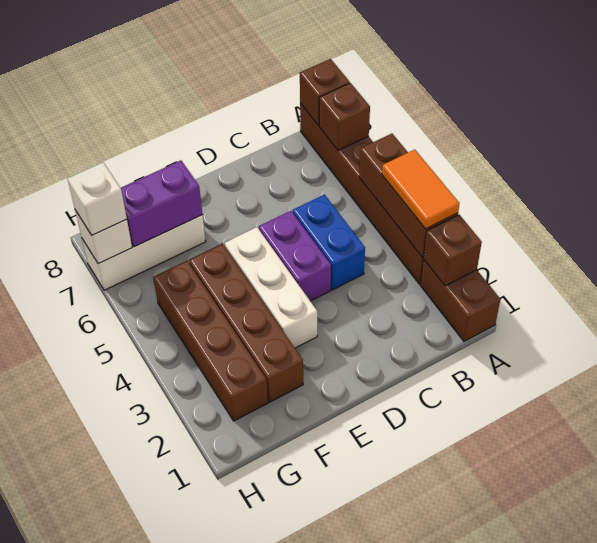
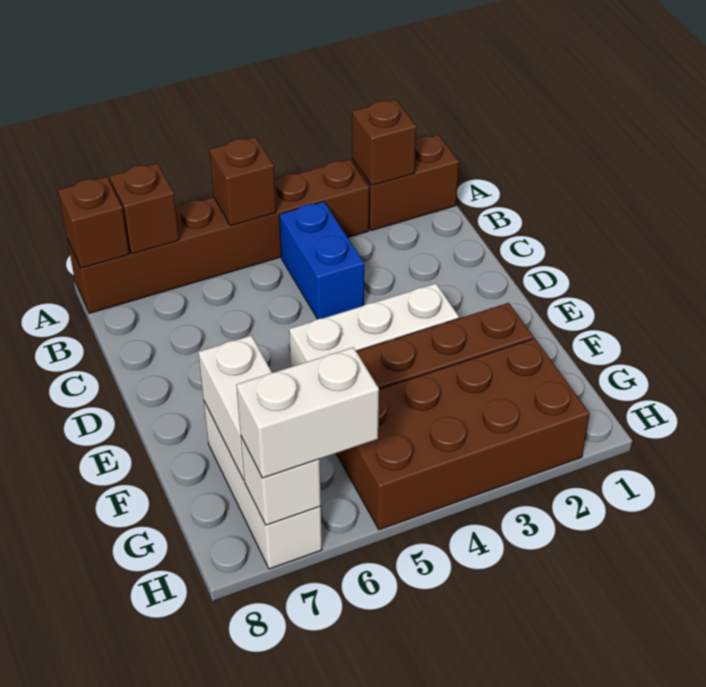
brown 1x3 brick [359,134,458,258] -> brown 1x1 brick [210,137,276,226]
orange 1x2 tile [382,150,460,229] -> none
blue 1x2 brick [293,195,365,290] -> blue 1x2 brick turned to [279,202,364,319]
purple 1x2 brick [259,211,331,301] -> none
purple 1x2 brick [121,160,202,247] -> white 1x2 brick [198,335,272,480]
brown 1x4 brick [153,261,268,421] -> brown 2x4 brick [336,338,590,530]
white 1x1 brick [68,163,127,235] -> white 1x2 brick [236,347,379,478]

